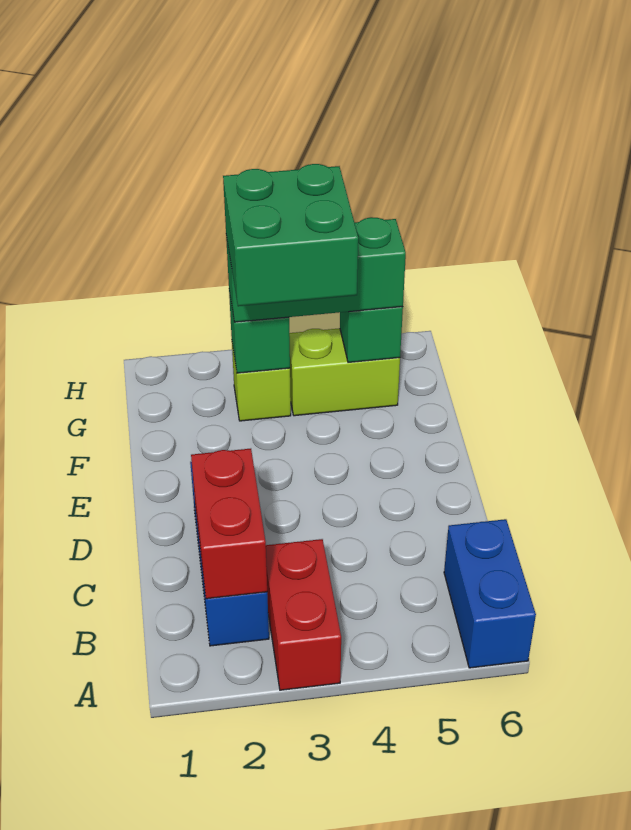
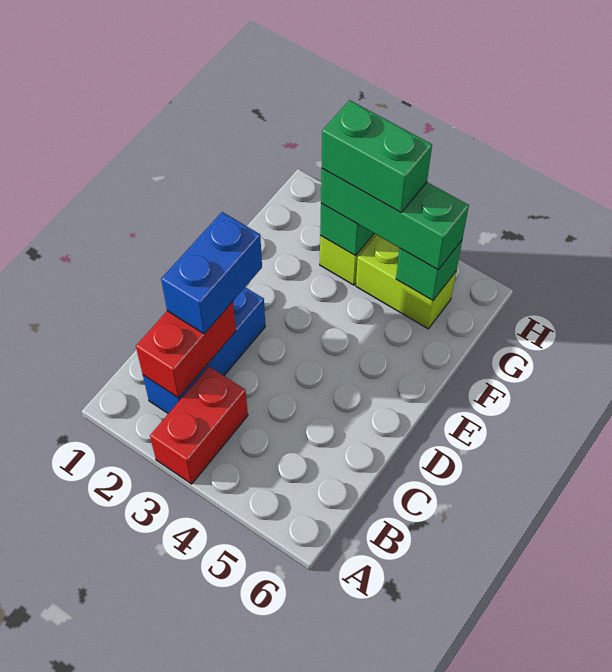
blue 1x2 brick [444,519,536,668] -> blue 1x2 brick moved to [161,212,262,334]
green 2x2 brick [223,164,358,306] -> green 1x2 brick [322,100,432,213]

